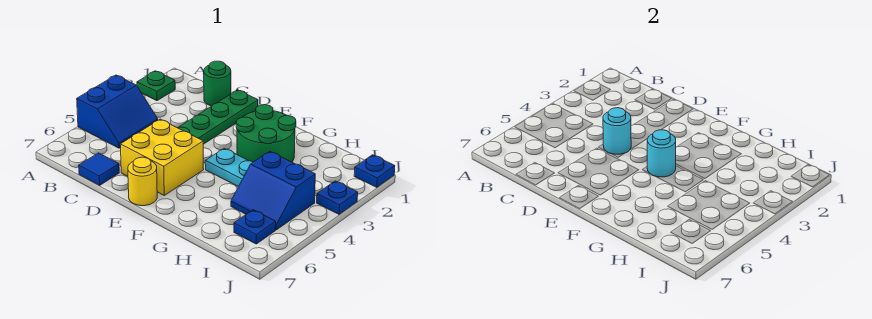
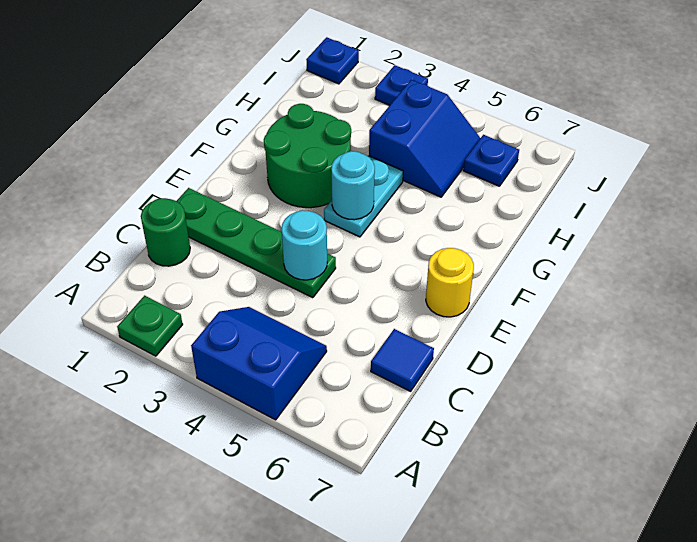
yellow 2x2 brick [120,119,204,195] -> none

